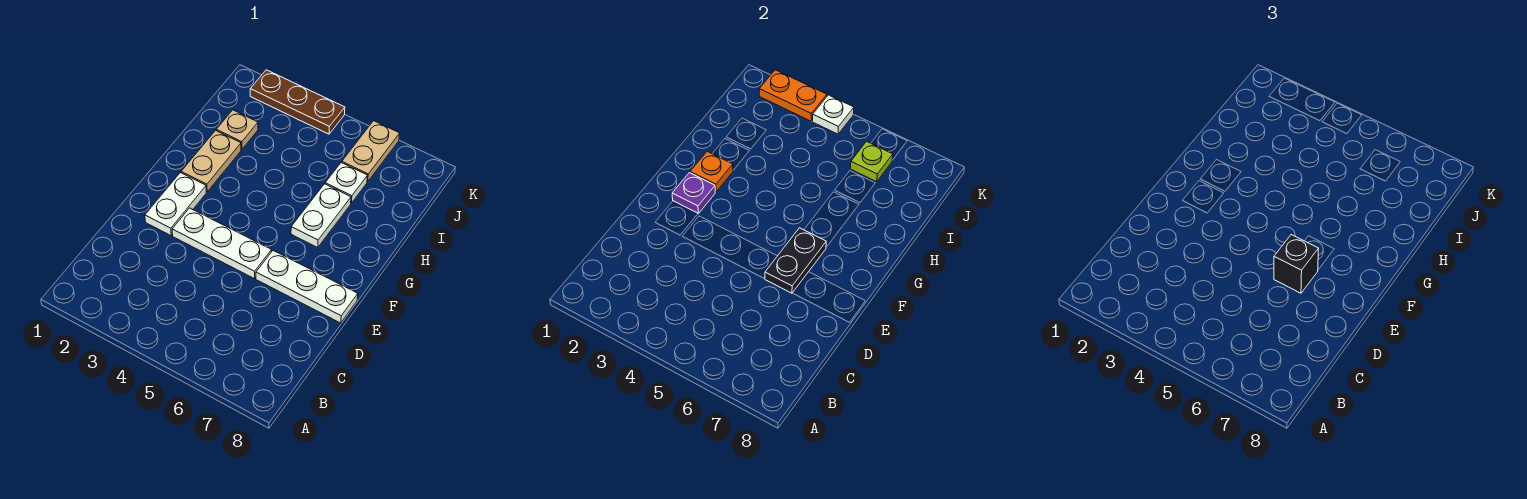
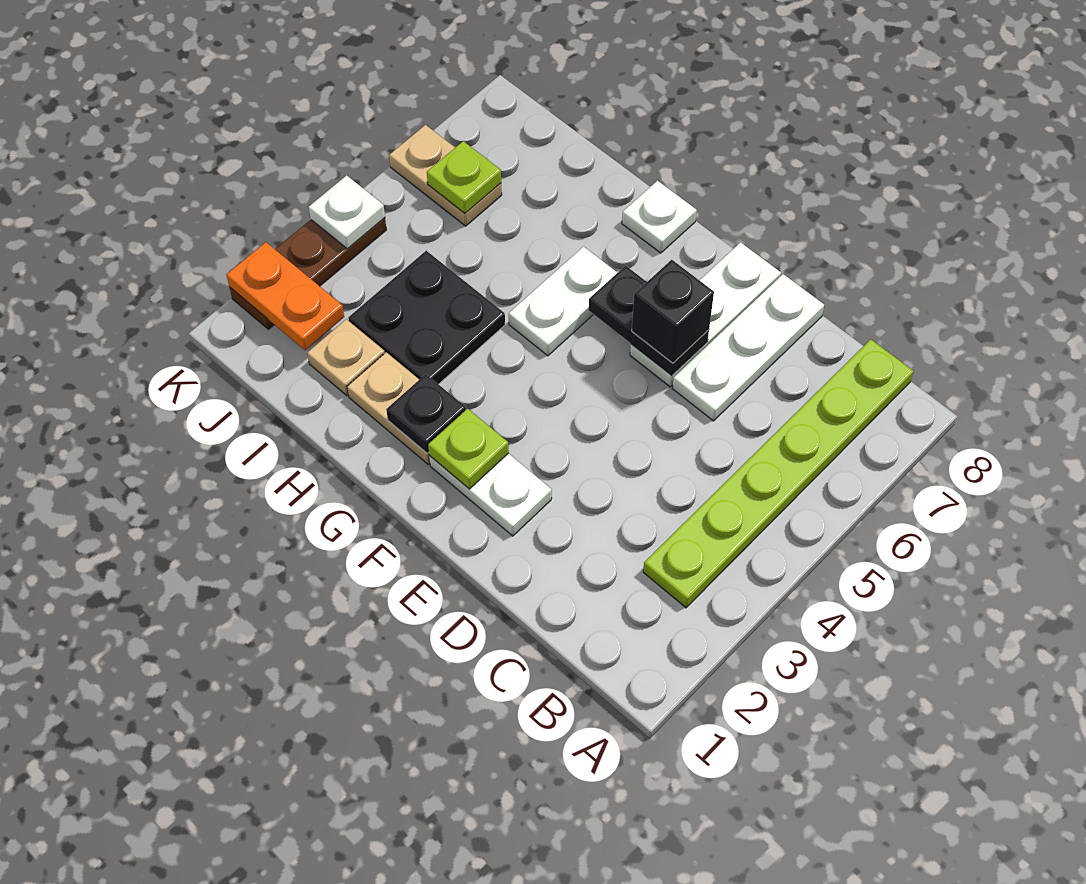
none -> lime 1x6 plate [643,339,913,608]
white 1x3 plate [172,208,272,279] -> white 1x3 plate moved to [672,274,824,421]
purple 1x1 plate [672,173,715,213] -> lime 1x1 plate [428,409,509,489]
orange 1x1 plate [690,151,733,192] -> black 1x1 plate [386,374,466,453]
white 1x2 plate [291,184,351,248] -> white 1x2 plate turned to [509,247,618,356]
none -> black 2x2 plate [348,251,505,384]
white 1x1 plate [325,163,368,203] -> white 1x1 plate moved to [622,181,697,253]
orange 1x2 plate [759,70,827,121] -> orange 1x2 plate turned to [227,242,344,350]

